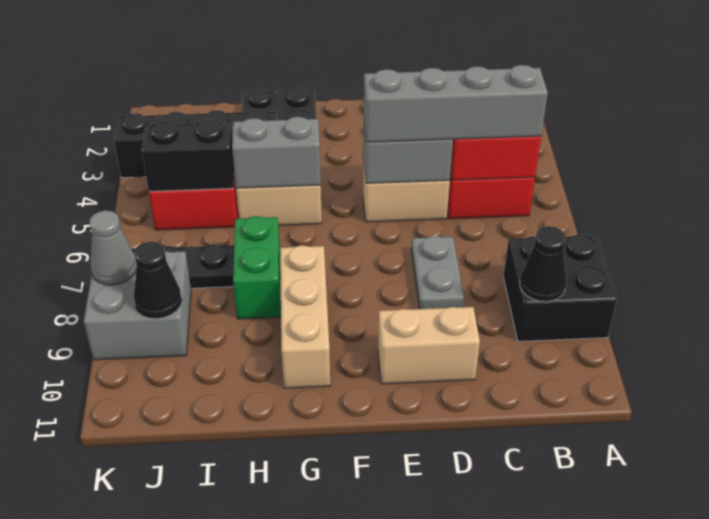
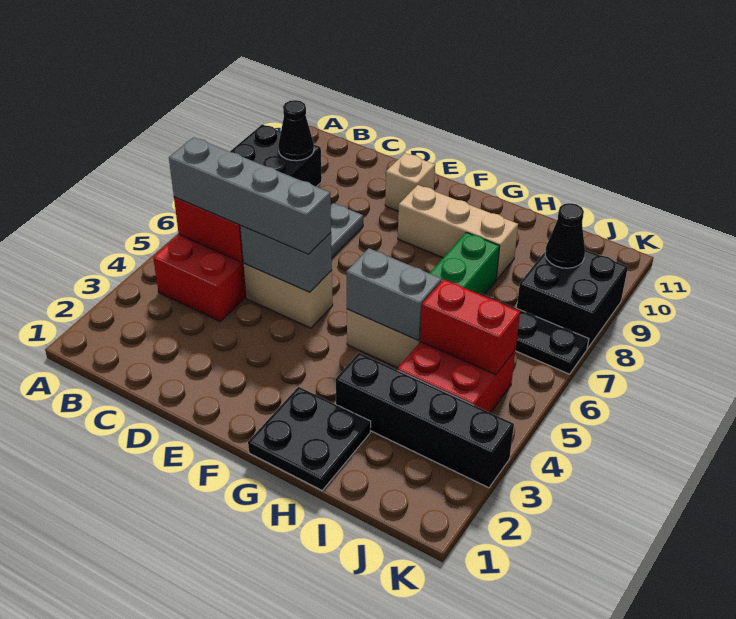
tan 1x2 brick [378,307,480,384] -> tan 1x1 brick [385,153,435,211]
tan 1x3 brick [280,245,330,388] -> tan 1x3 brick turned to [398,185,518,280]
black 1x2 brick [142,120,234,191] -> red 1x2 brick [420,279,520,375]
grey 2x2 brick [84,251,191,360] -> black 2x2 brick [517,250,628,349]
grey 1x1 cone [89,210,137,285] -> none

